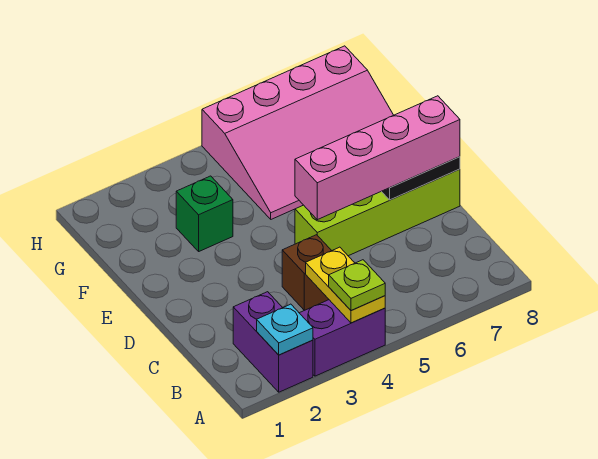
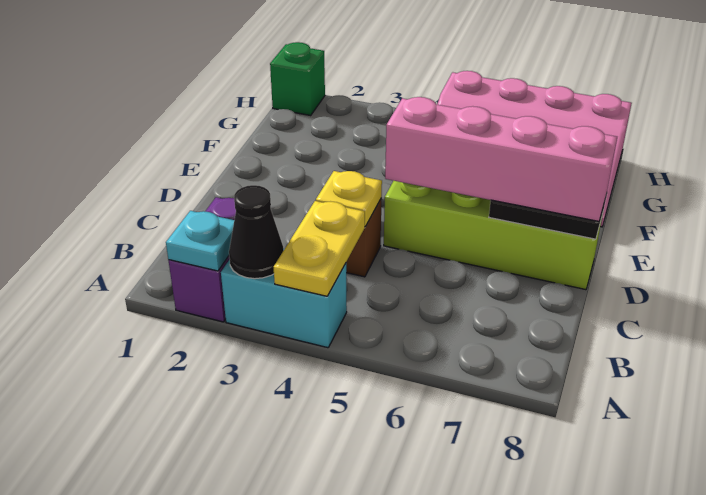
purple 1x2 brick [300,300,385,376] -> cyan 1x2 brick [221,260,347,348]
none -> black 1x1 cone [229,185,284,279]
lime 1x1 plate [329,260,385,311] -> none
none -> yellow 1x1 plate [316,171,382,226]
green 1x1 brick [176,176,233,251] -> green 1x1 brick moved to [270,42,325,115]

